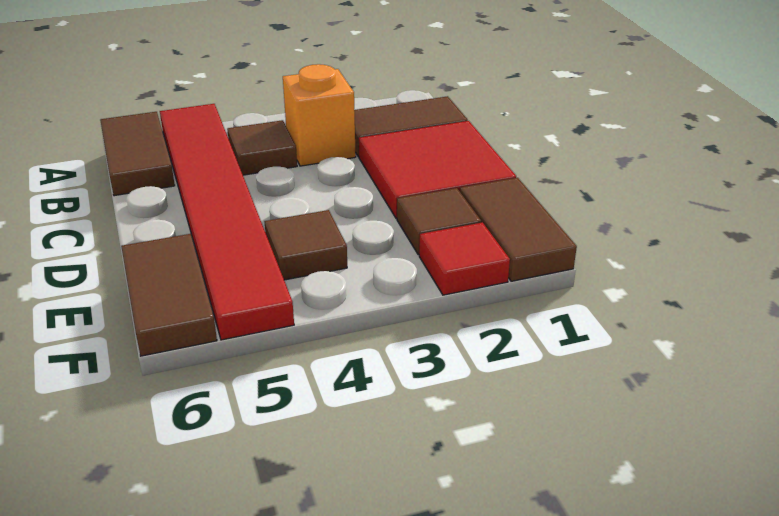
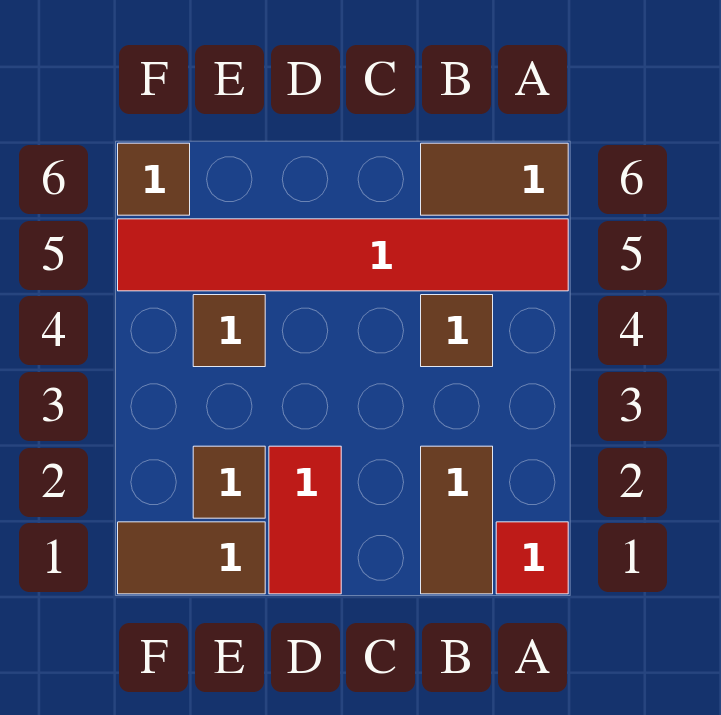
orange 1x1 brick [283,64,356,166] -> none
red 2x2 tile [359,121,516,219] -> red 1x2 tile [269,446,341,594]
brown 1x2 tile [121,234,217,356] -> brown 1x1 tile [118,143,190,215]
red 1x1 tile [419,222,510,295] -> red 1x1 tile moved to [496,522,568,594]

